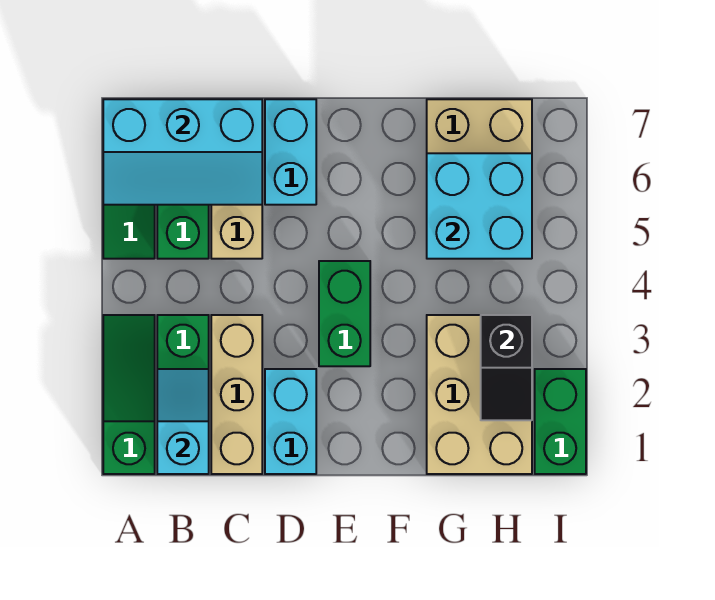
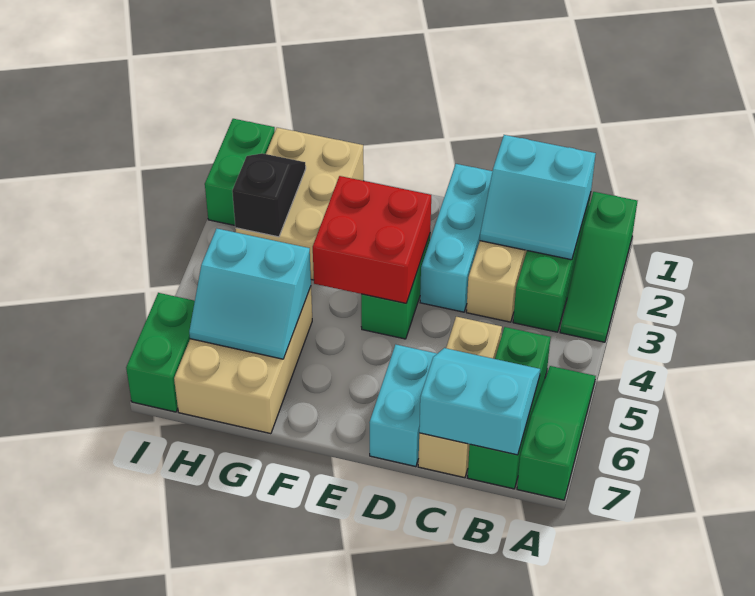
cyan 2x3 slope [103,99,262,205] -> cyan 2x2 slope [419,348,540,455]
cyan 1x2 slope [157,369,209,474] -> cyan 2x2 slope [480,135,596,260]
cyan 1x2 brick [265,369,316,474] -> cyan 1x3 brick [420,164,493,312]
none -> red 2x2 brick [313,176,431,303]
cyan 2x2 brick [427,153,532,259] -> cyan 2x2 slope [189,229,311,359]
none -> green 1x2 brick [126,293,195,412]

